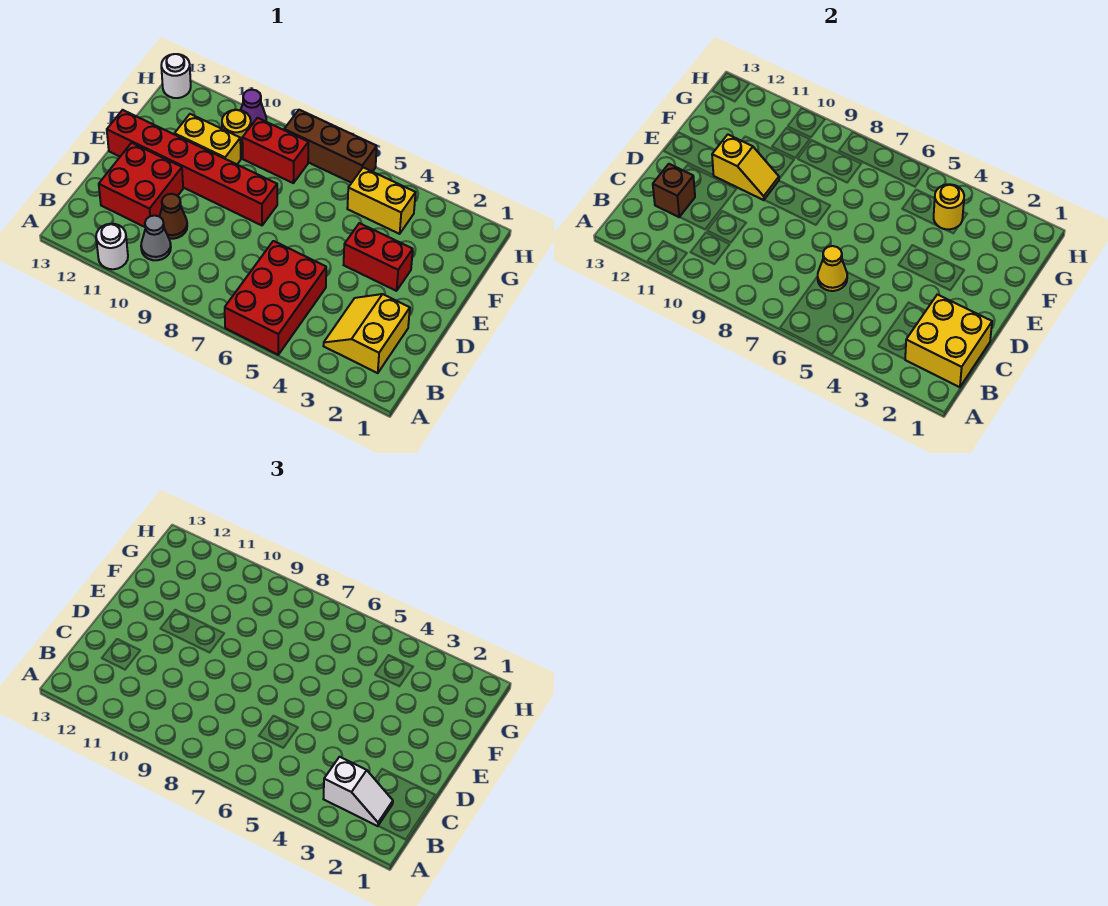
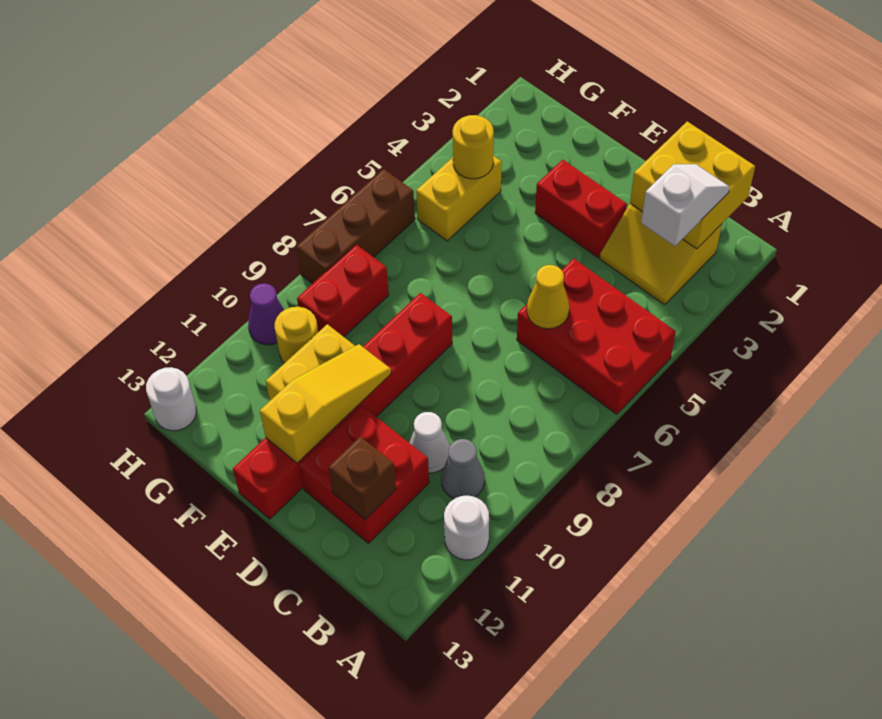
brown 1x1 cone [159,194,187,239] -> white 1x1 cone [409,412,450,473]
red 1x2 brick [344,223,413,291] -> red 1x2 brick turned to [535,160,627,257]
yellow 1x2 slope [712,135,779,200] -> yellow 1x3 slope [260,344,391,463]

